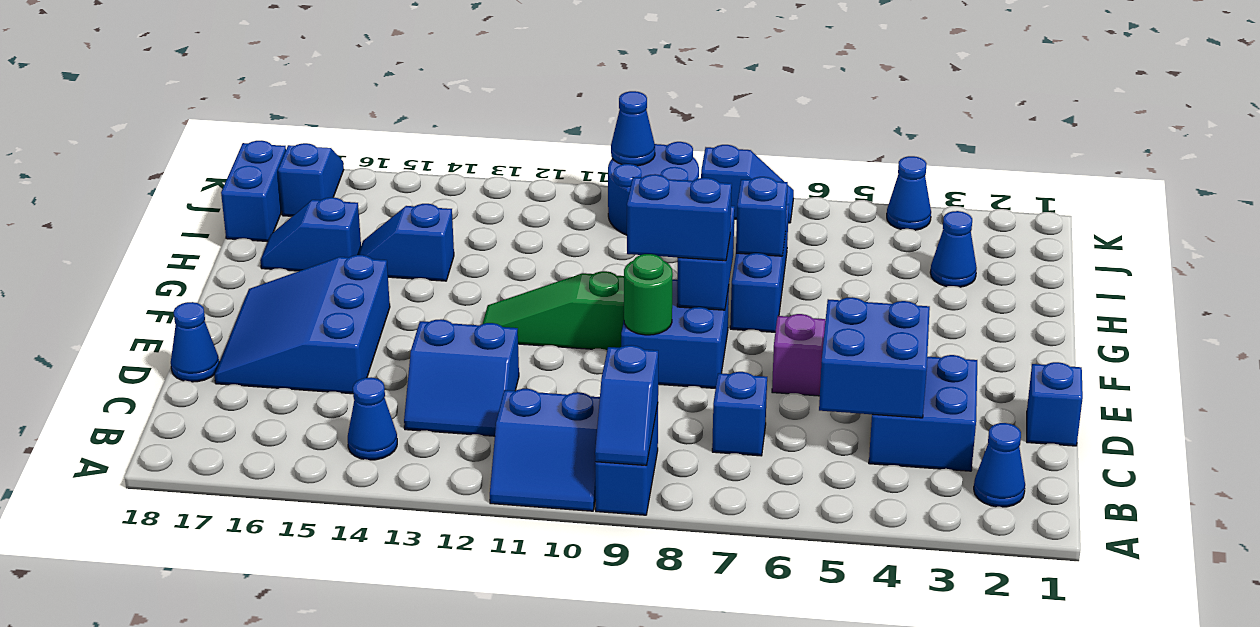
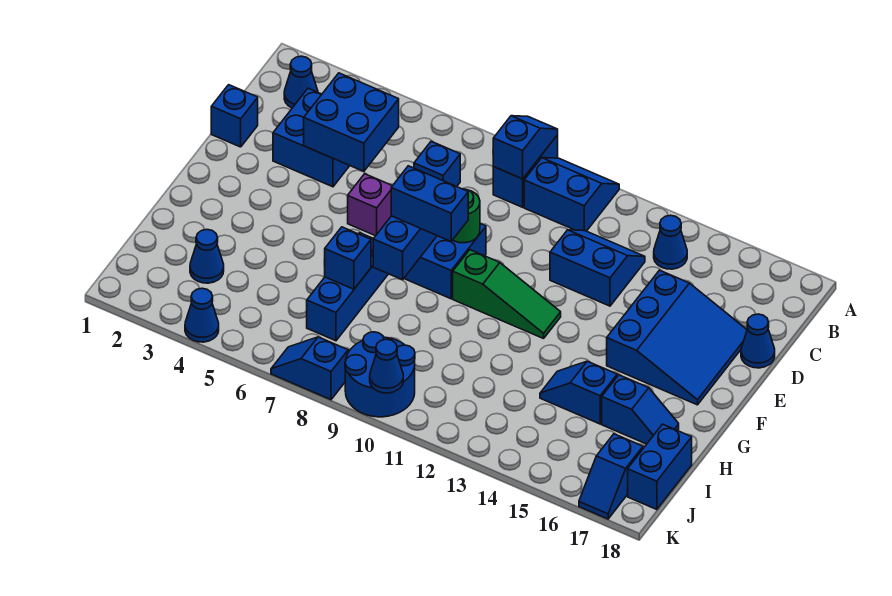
blue 1x2 slope [358,204,454,281] -> blue 1x2 slope turned to [540,361,617,424]

